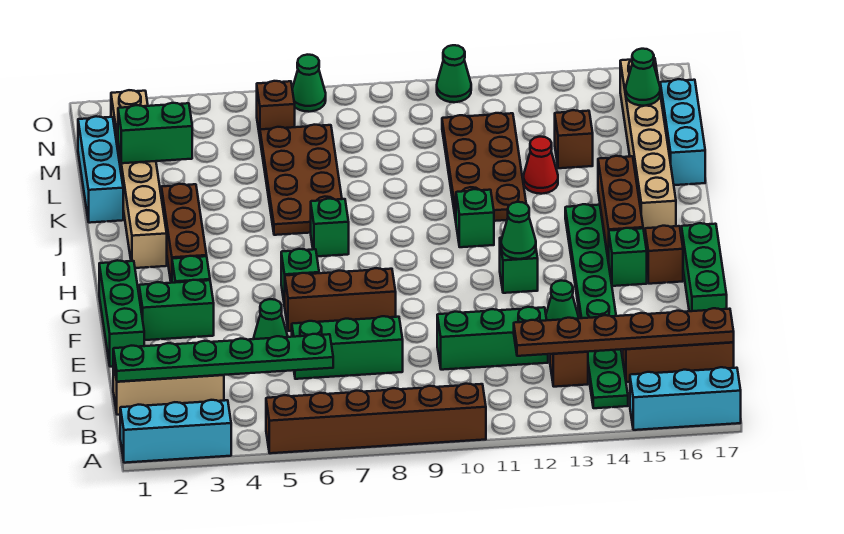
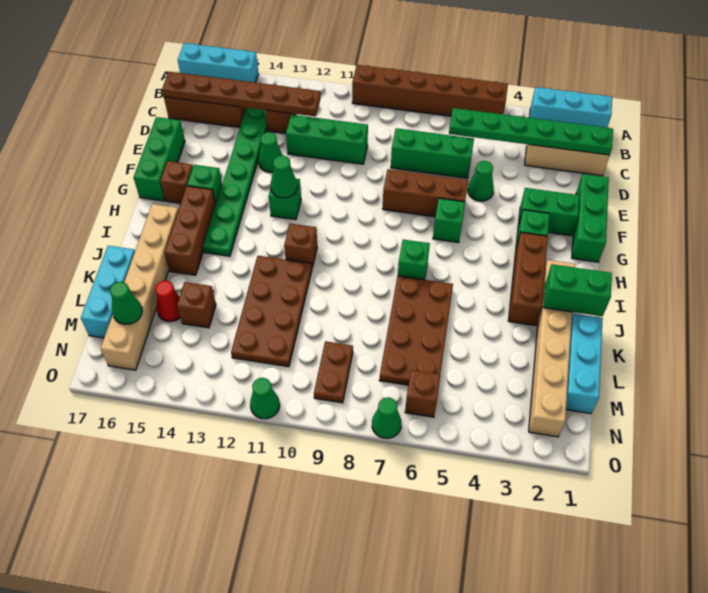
green 1x1 brick [456,189,494,247] -> brown 1x1 brick [284,224,317,267]
red 1x1 cone [523,137,558,194] -> red 1x1 cone moved to [156,281,180,322]
green 1x2 brick [118,103,192,163] -> green 1x2 brick moved to [543,264,612,316]
none -> brown 1x2 plate [314,341,353,403]

